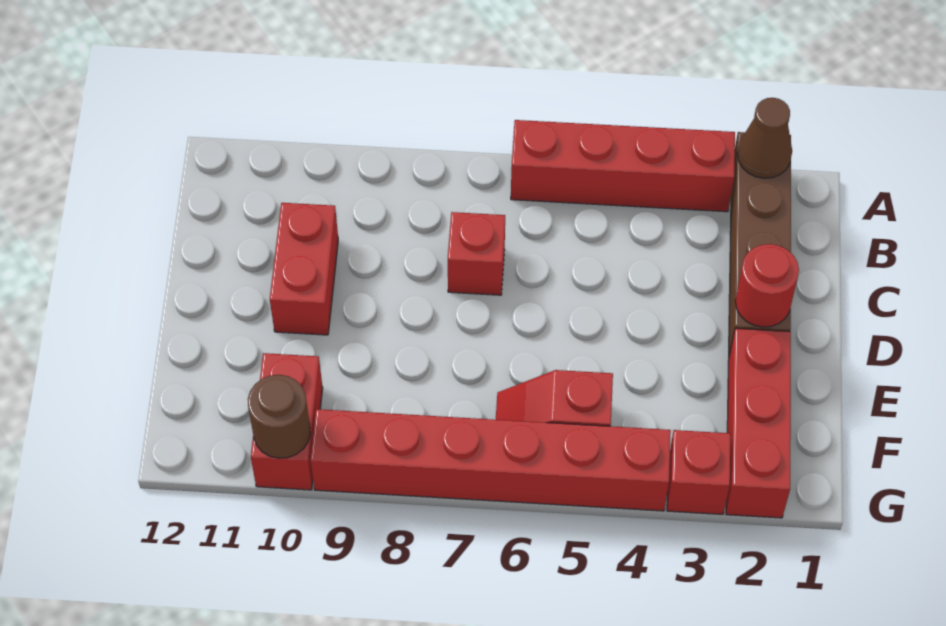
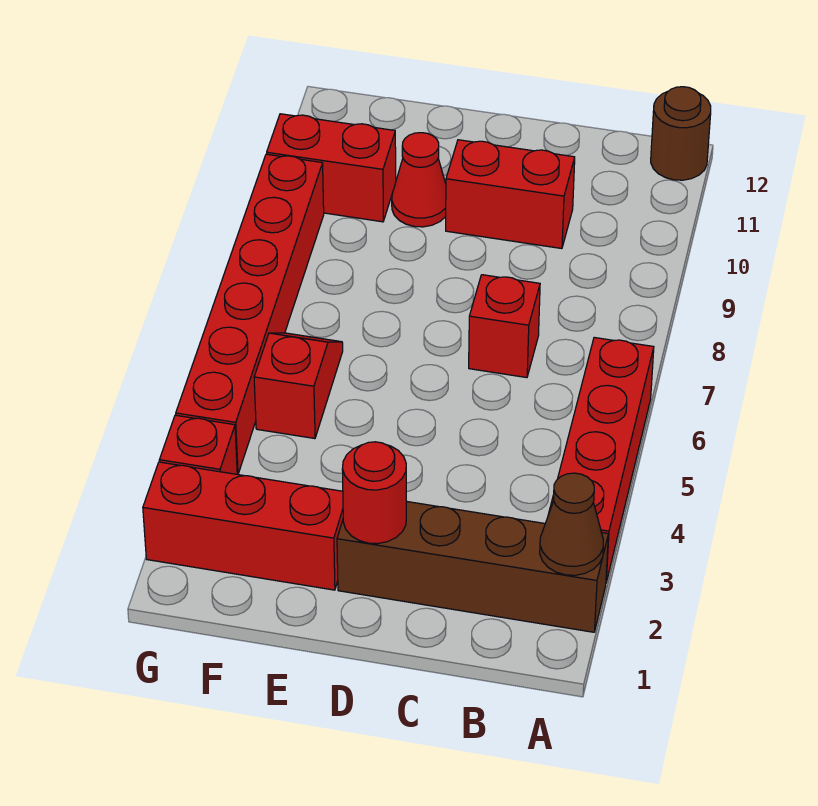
none -> red 1x1 cone [392,133,446,227]
brown 1x1 round brick [248,375,310,458] -> brown 1x1 round brick moved to [651,87,711,180]

